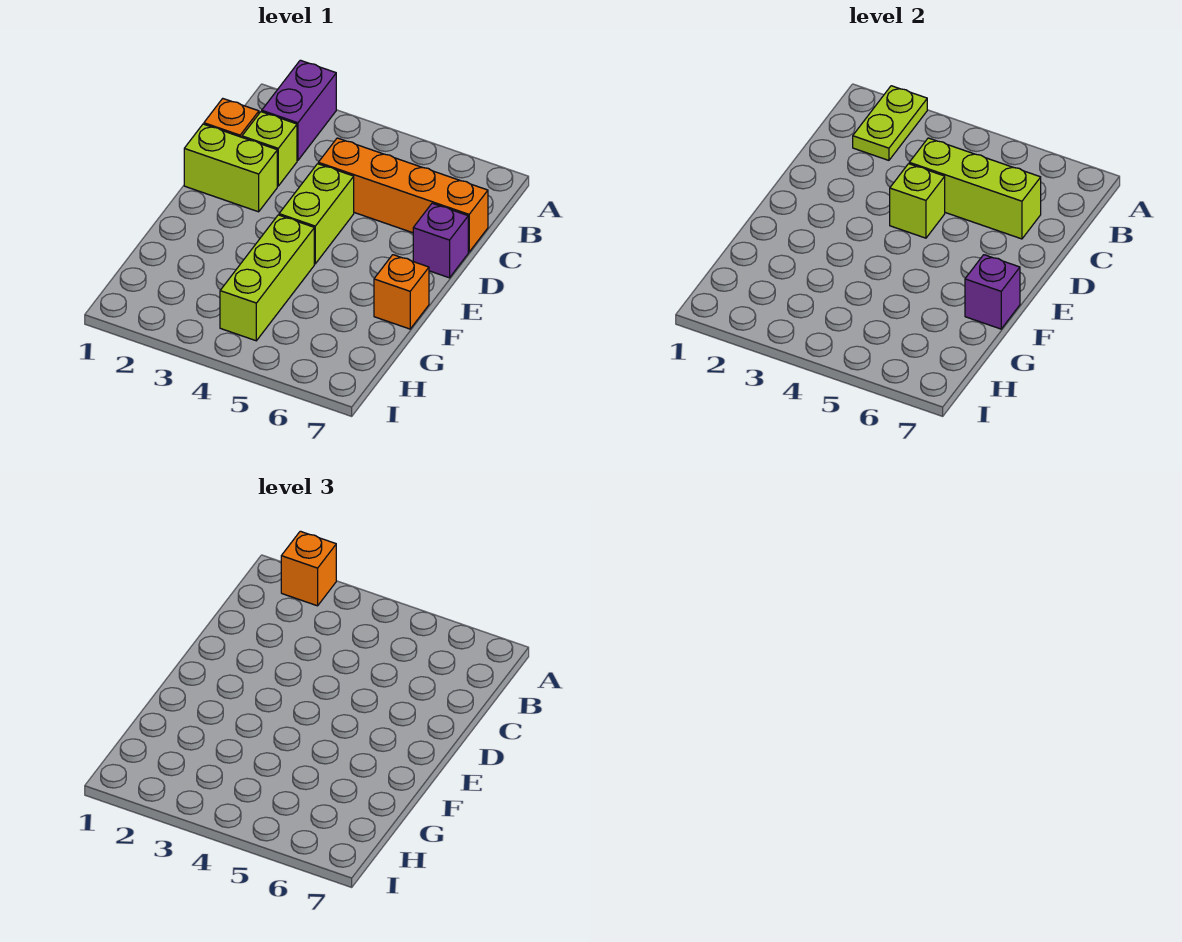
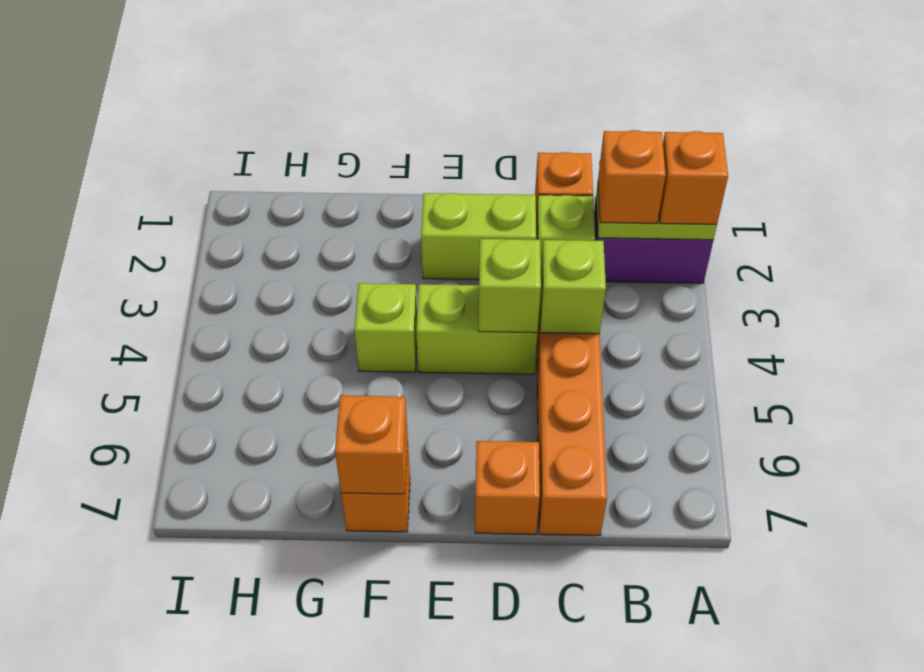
none -> orange 1x1 brick [598,130,666,223]
lime 1x3 brick [909,138,1041,239] -> lime 1x1 brick [540,240,606,334]
lime 1x2 brick [184,124,277,212] -> lime 1x2 brick turned to [421,193,536,280]
purple 1x1 brick [413,203,468,278] -> orange 1x1 brick [475,441,540,534]
lime 1x3 brick [220,215,314,341] -> lime 1x1 brick [354,283,417,372]
purple 1x1 brick [965,255,1020,329] -> orange 1x1 brick [335,396,408,494]

